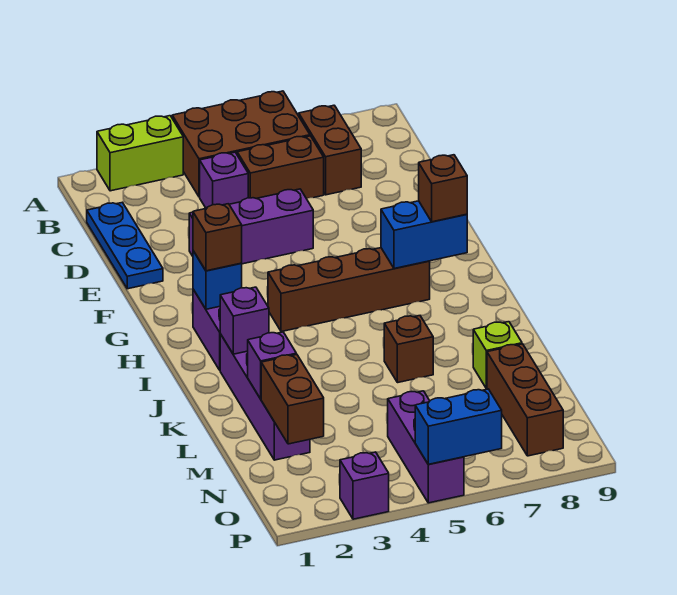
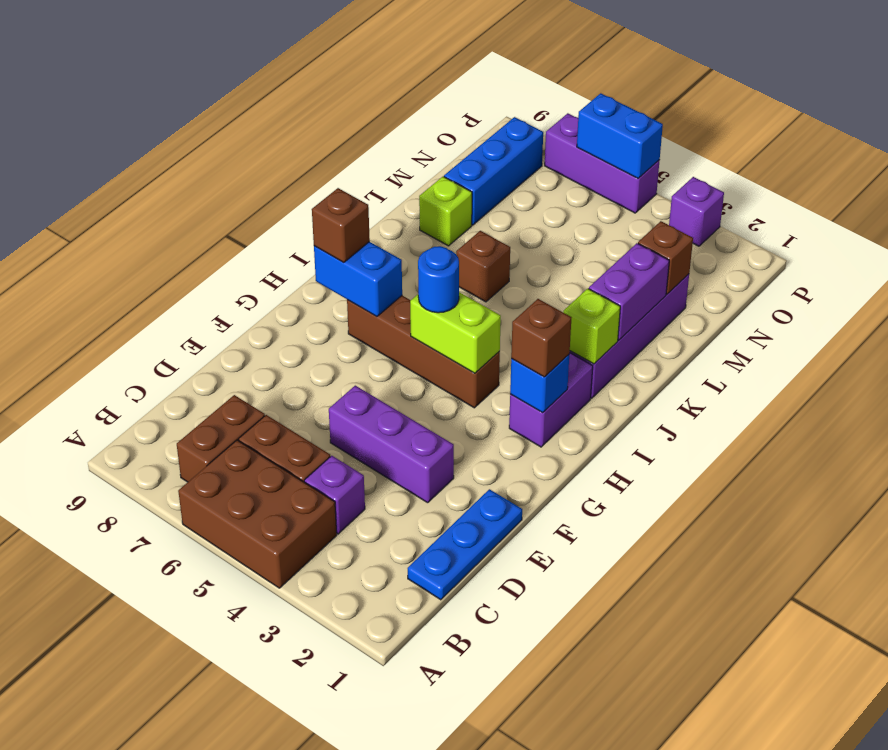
lime 1x2 brick [97,116,183,191] -> lime 1x2 brick moved to [410,292,501,373]
none -> blue 1x1 round brick [418,246,459,313]
purple 1x1 brick [220,287,269,354] -> lime 1x1 brick [563,289,620,364]
purple 1x1 brick [248,332,296,399] -> purple 1x2 brick [589,243,669,340]
brown 1x2 brick [261,354,324,444] -> brown 1x1 brick [638,221,693,294]
brown 1x3 brick [487,344,563,456] -> blue 1x3 brick [444,117,543,225]
purple 1x3 brick [388,391,464,503] -> purple 1x3 brick turned to [545,113,660,213]

